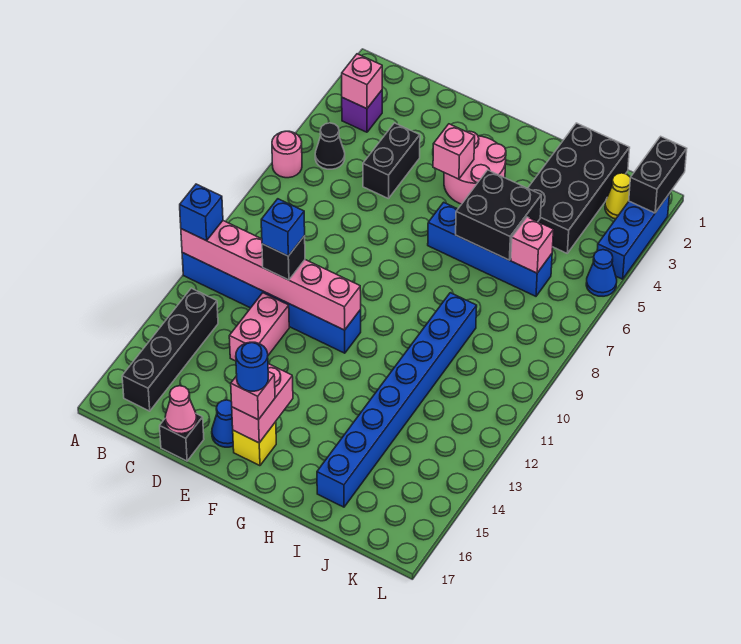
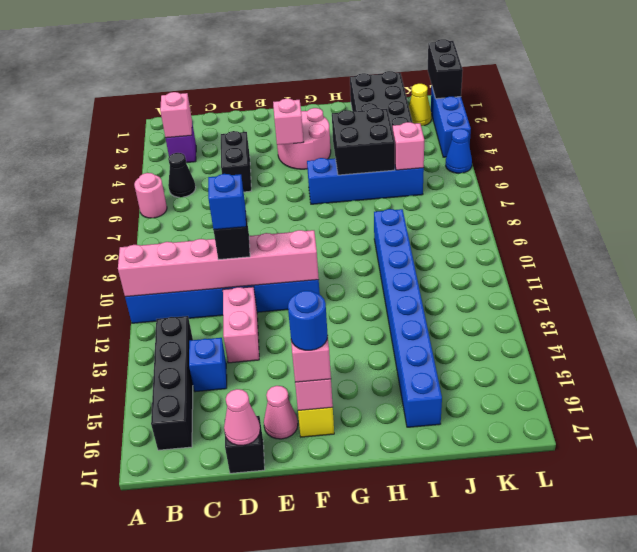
blue 1x1 brick [180,184,223,241] -> blue 1x1 brick moved to [189,338,227,392]
blue 1x1 cone [212,400,233,447] -> pink 1x1 cone [264,386,298,439]

